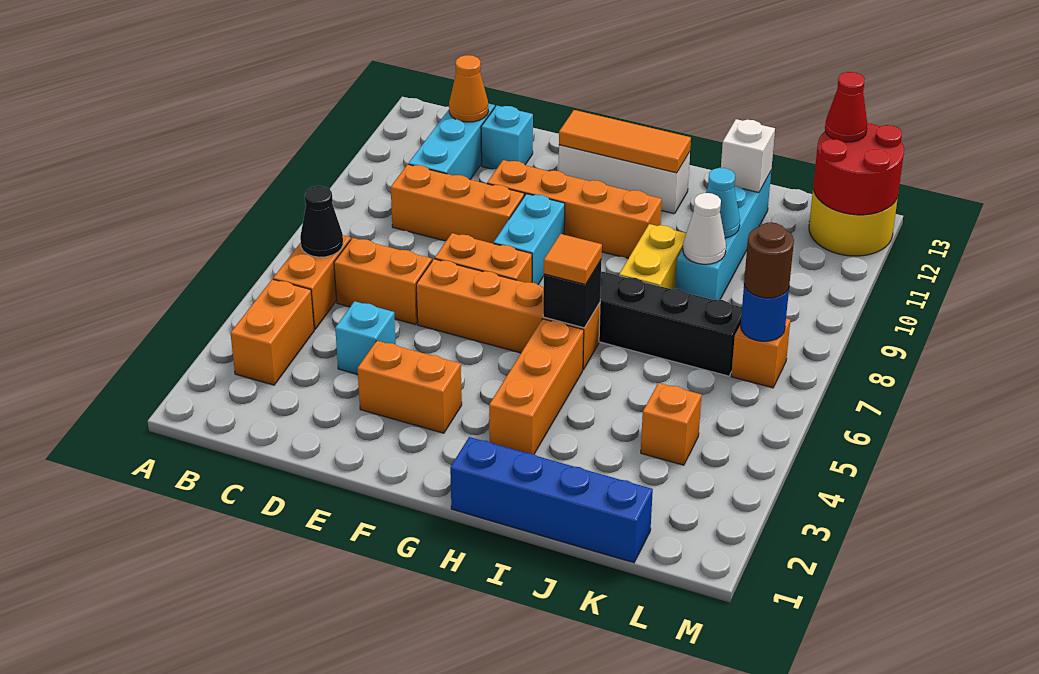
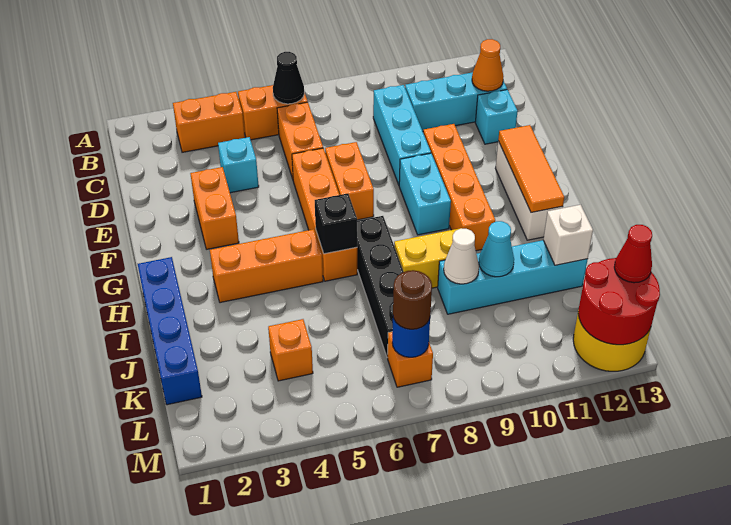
orange 1x3 brick [391,164,524,244] -> cyan 1x3 brick [373,85,431,185]
cyan 1x2 brick [494,194,565,284] -> cyan 1x2 brick turned to [399,153,451,235]
orange 1x1 tile [544,234,602,285] -> none

